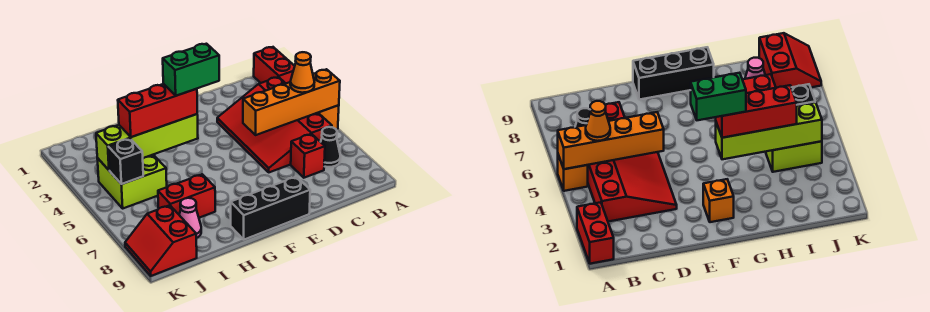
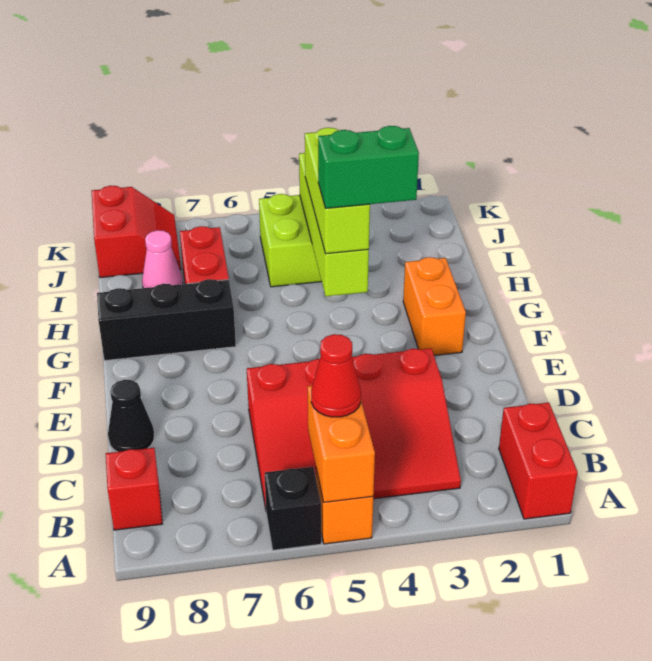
red 1x2 brick [254,47,295,83] -> red 1x2 brick turned to [499,403,578,519]
orange 1x4 brick [243,69,340,135] -> orange 1x2 brick [308,386,375,502]
red 3x4 slope [217,77,332,172] -> red 3x4 slope turned to [247,348,461,509]
orange 1x1 cone [290,52,314,93] -> red 1x1 cone [311,334,361,417]
black 1x1 cone [321,127,341,167] -> black 1x1 cone moved to [108,380,154,452]
red 1x1 brick [291,134,325,178] -> red 1x1 brick moved to [106,448,162,530]
black 1x3 brick [231,177,310,240] -> black 1x3 brick turned to [97,279,236,361]
orange 1x1 brick [703,179,734,222] -> orange 1x2 brick [403,257,466,355]
green 1x2 brick [163,44,219,96] -> green 1x2 brick turned to [318,126,419,208]
red 1x3 brick [118,84,197,137] -> lime 1x3 brick [305,128,370,254]
black 1x1 brick [108,139,143,184] -> black 1x1 brick moved to [265,467,321,550]
red 2x2 slope [125,205,197,276] -> red 2x2 slope turned to [92,186,181,278]

